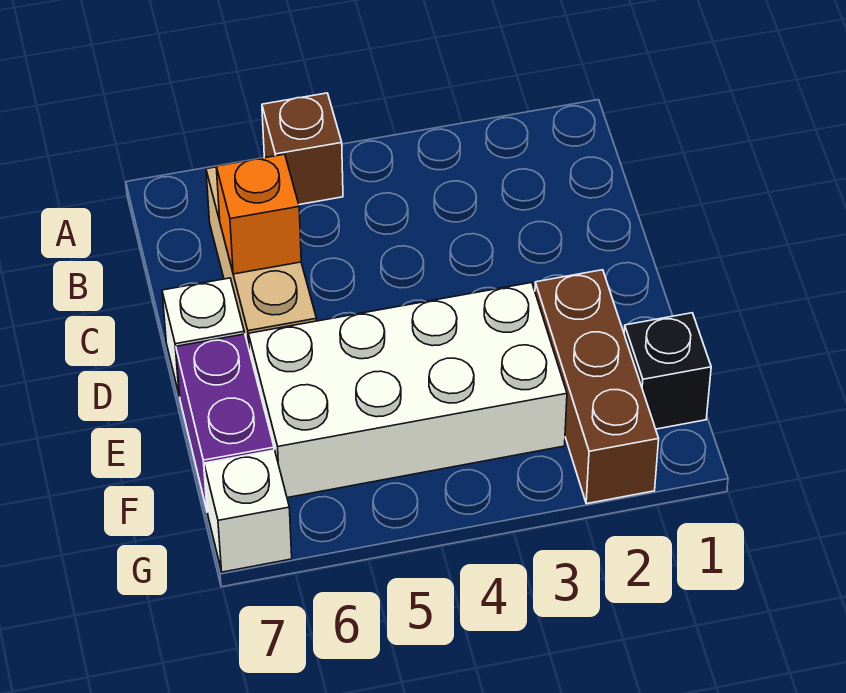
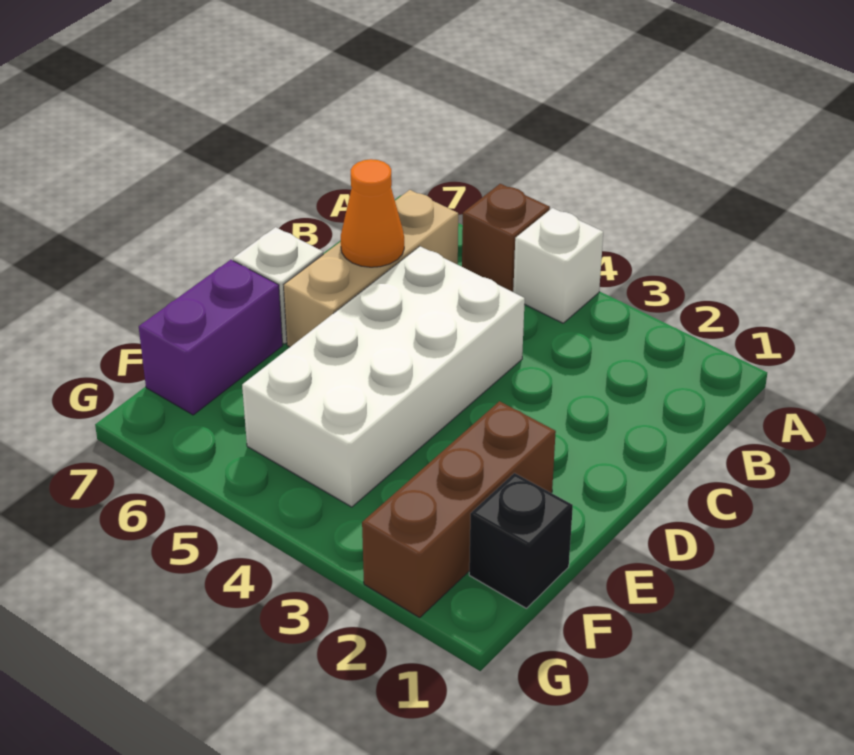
orange 1x1 brick [216,154,301,274] -> orange 1x1 cone [341,159,404,267]
white 2x4 brick [249,283,567,498] -> white 2x4 brick turned to [242,246,525,507]
white 1x1 brick [204,450,292,572] -> white 1x1 brick moved to [513,208,603,323]

